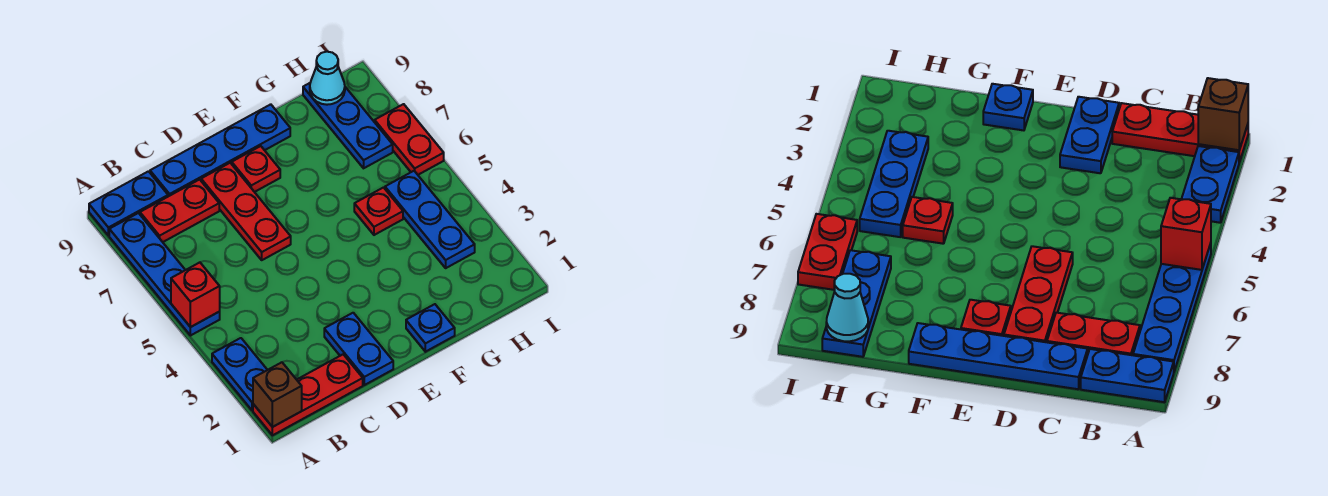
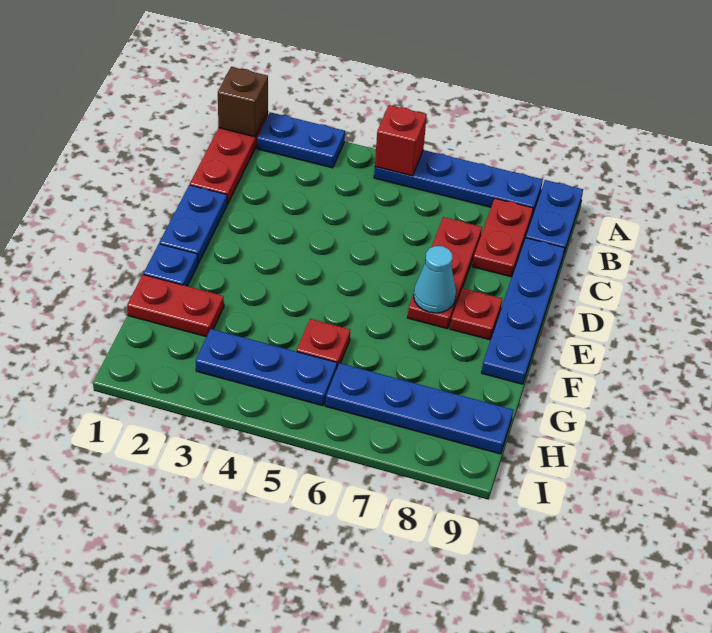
blue 1x2 plate [324,313,393,385] -> blue 1x2 plate turned to [159,185,227,263]
red 1x3 plate [201,163,291,260] -> red 1x3 plate turned to [408,217,482,329]
blue 1x3 plate [303,83,393,168] -> blue 1x4 plate [326,363,513,454]
cyan 1x1 cone [310,52,345,105] -> cyan 1x1 cone moved to [414,246,456,313]
red 1x2 plate [375,104,444,175] -> red 1x2 plate moved to [127,275,224,337]

